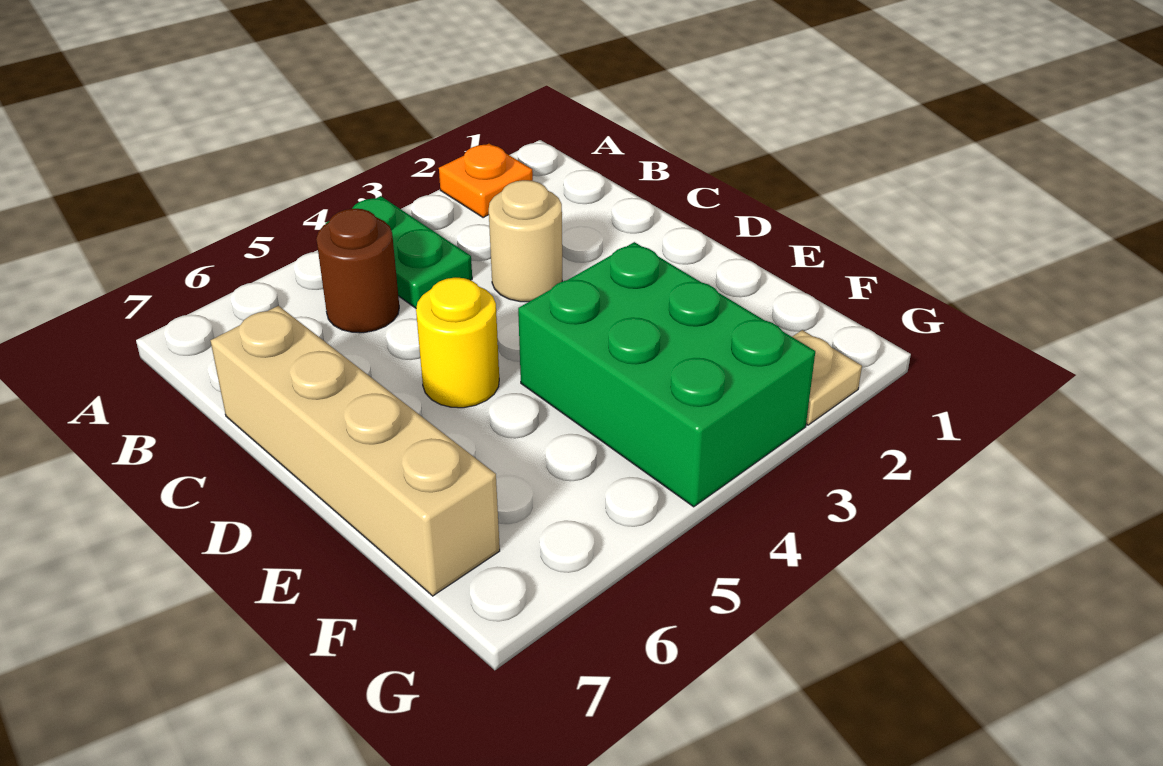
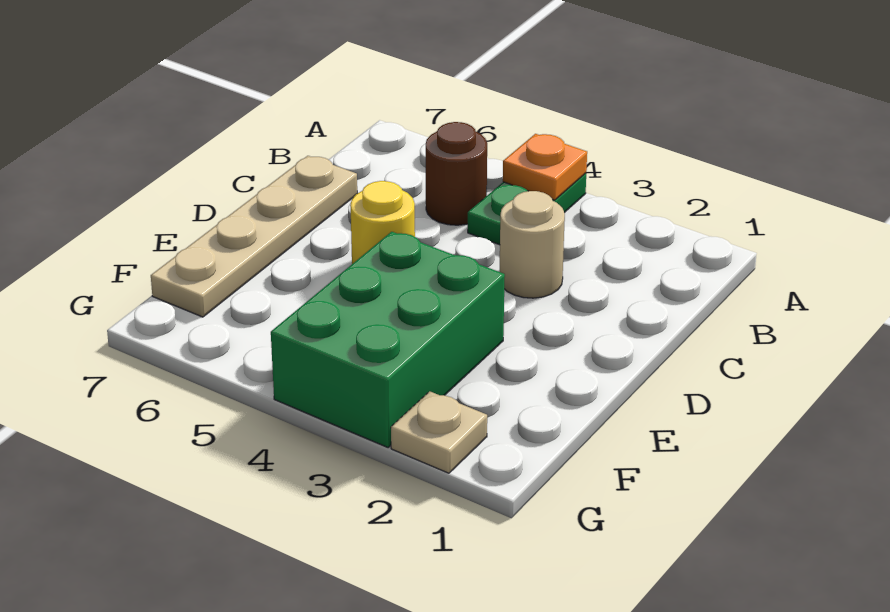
orange 1x1 plate [439,144,533,218] -> orange 1x1 plate moved to [503,134,587,200]
tan 1x4 brick [211,306,500,596] -> tan 1x4 plate [151,156,357,317]

